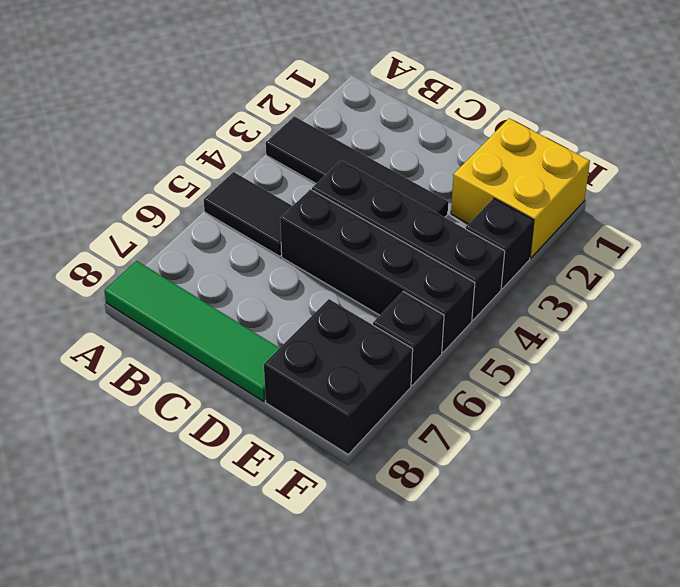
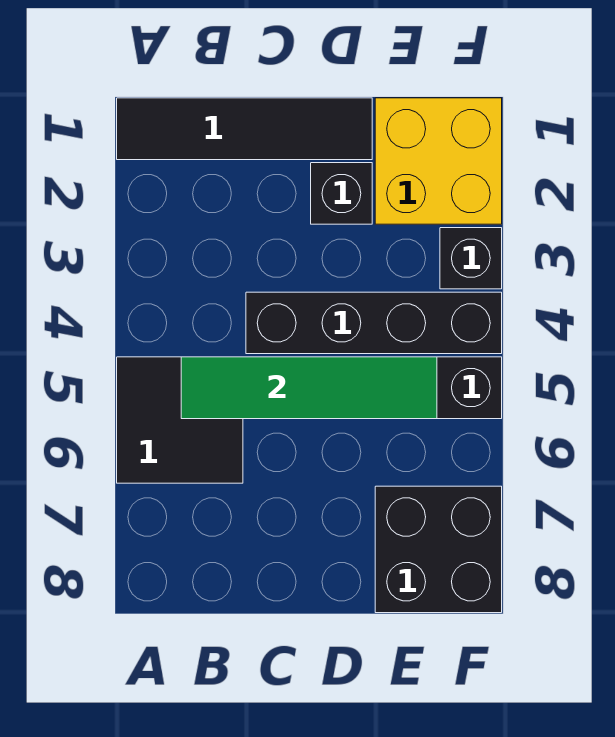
black 1x4 tile [266,116,448,217] -> black 1x4 tile moved to [117,98,372,160]
black 1x2 tile [204,172,292,256] -> black 2x2 tile [117,357,243,483]
green 1x4 tile [104,261,279,401] -> green 1x4 tile moved to [181,357,437,419]
black 1x1 brick [373,292,444,385] -> black 1x1 brick moved to [311,163,372,224]

